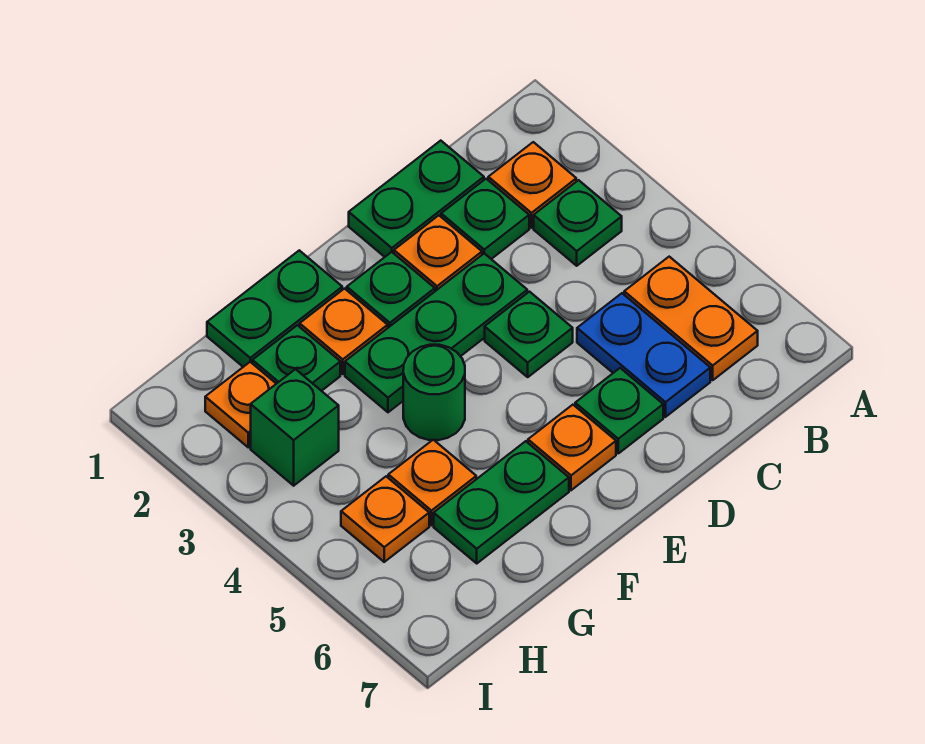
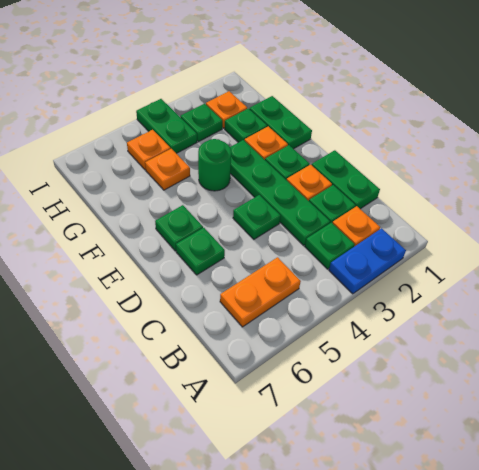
blue 1x2 plate [577,293,710,417] -> blue 1x2 plate moved to [329,228,406,294]
green 1x3 plate [345,254,527,412] -> green 1x4 plate [230,140,330,245]
orange 1x1 plate [528,405,616,490] -> green 1x1 plate [155,205,203,251]
green 1x2 plate [434,441,569,563] -> green 1x2 plate moved to [136,99,197,153]
green 1x1 brick [251,369,339,486] -> green 1x1 plate [180,104,223,142]

